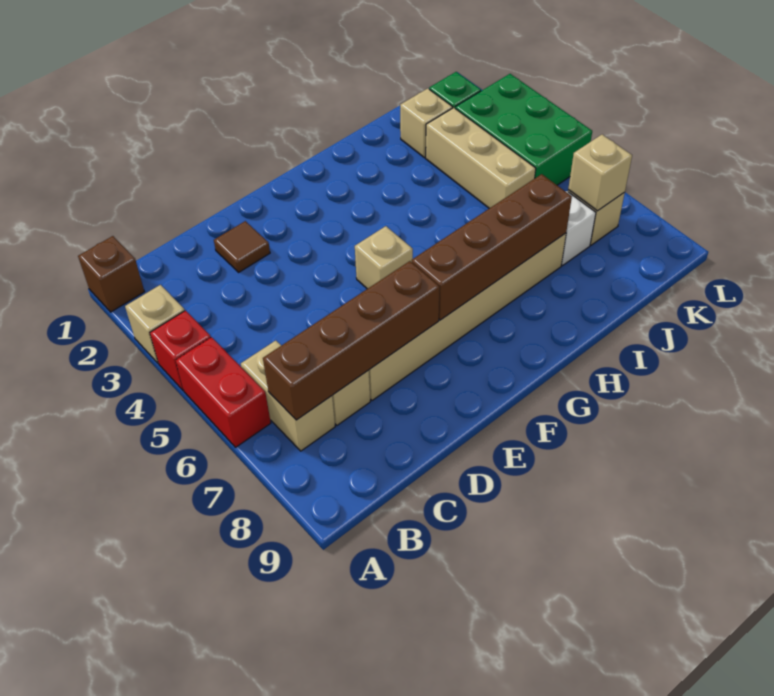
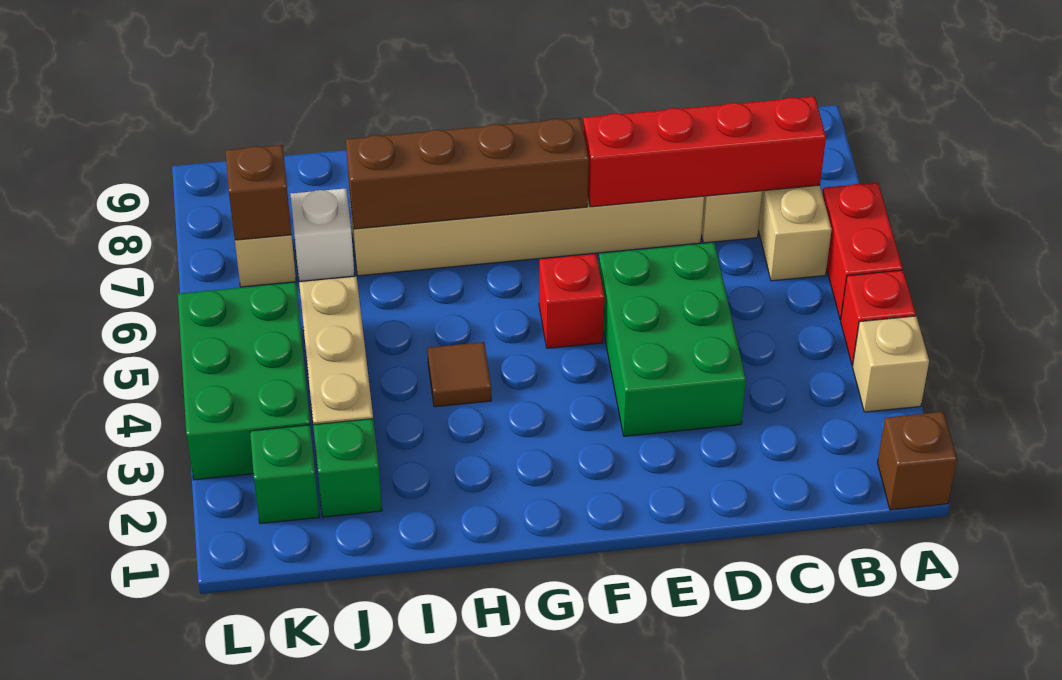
brown 1x4 brick [263,261,440,420] -> red 1x4 brick [583,96,826,207]
brown 1x1 tile [214,221,270,272] -> brown 1x1 tile moved to [427,342,491,407]
none -> green 2x3 brick [599,243,746,436]
tan 1x1 brick [355,226,413,289] -> red 1x1 brick [539,254,604,348]
tan 1x1 brick [400,88,453,158] -> green 1x1 brick [313,419,382,517]
tan 1x1 brick [568,135,632,211] -> brown 1x1 brick [226,145,292,240]

